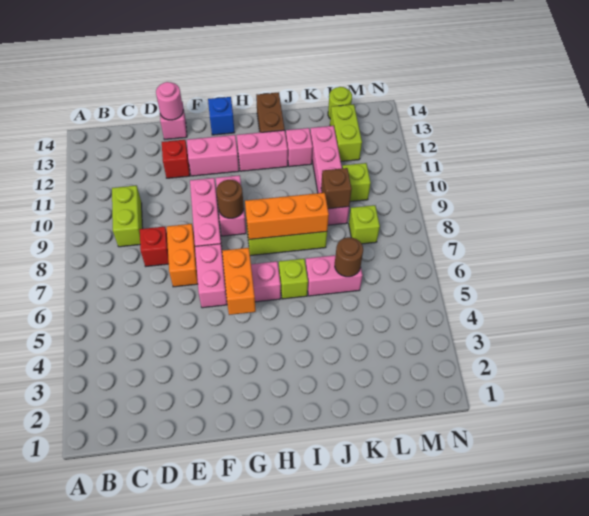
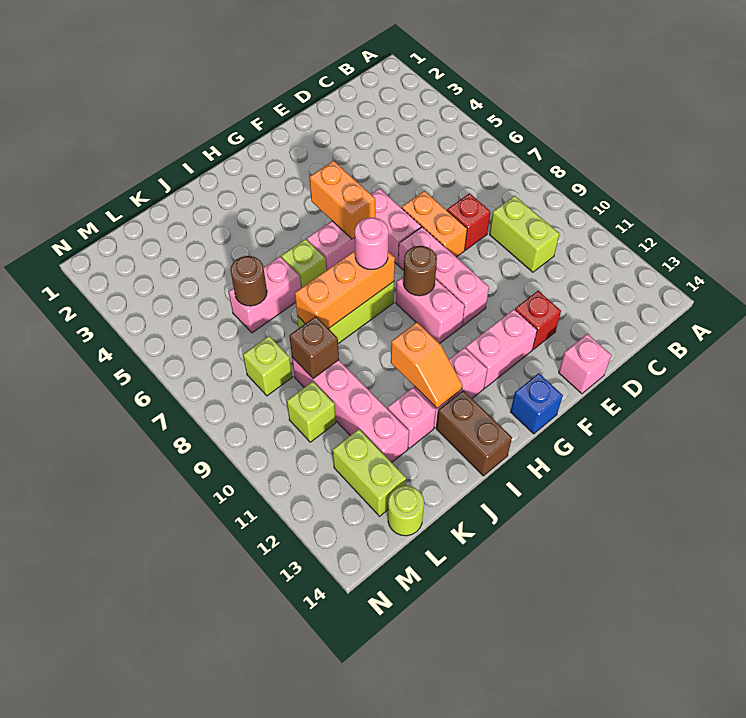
pink 1x1 round brick [156,82,183,120] -> pink 1x1 round brick moved to [355,218,389,269]
none -> orange 1x2 slope [391,322,463,408]

